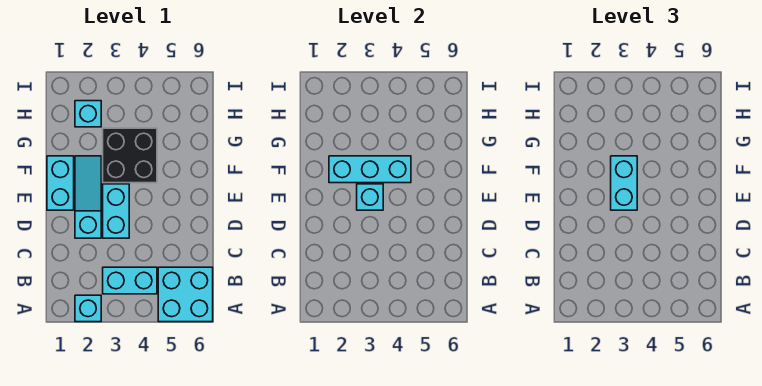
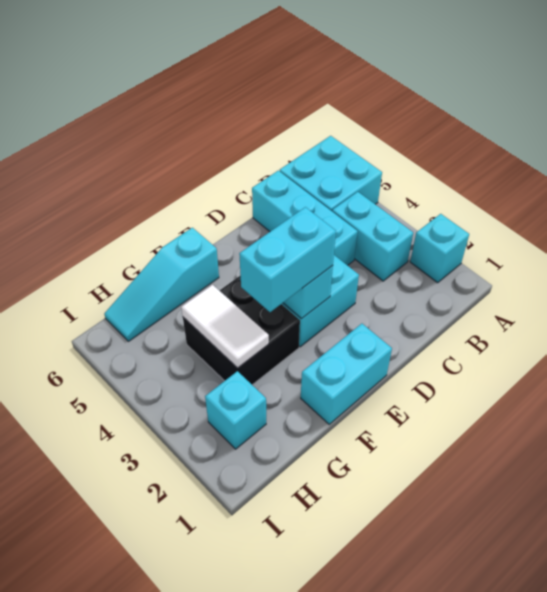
cyan 1x3 slope [75,156,101,238] -> cyan 1x3 slope moved to [104,228,219,341]
cyan 1x3 brick [329,156,411,183] -> cyan 1x3 brick moved to [252,171,358,265]
none -> white 1x2 tile [181,285,269,368]

